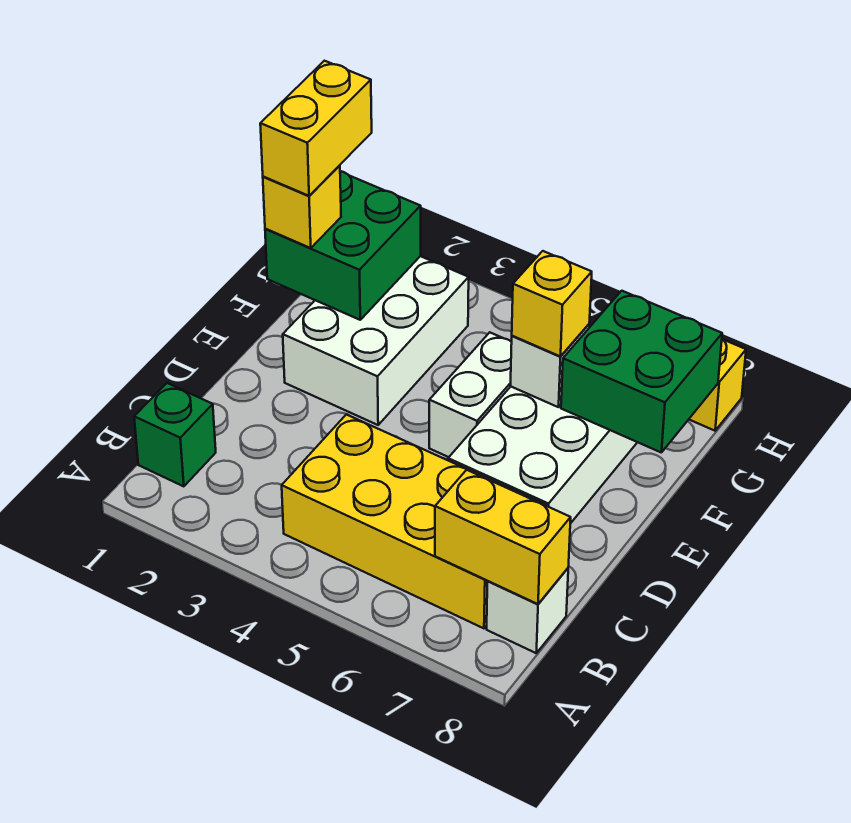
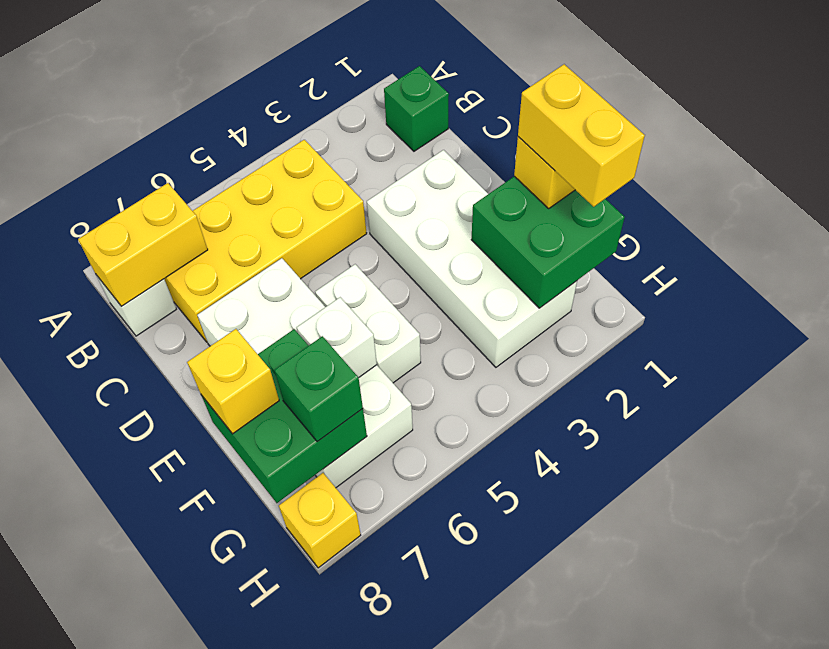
white 2x3 brick [283,256,469,425] -> white 2x4 brick [367,150,577,367]
yellow 1x1 brick [512,251,592,356] -> yellow 1x1 brick moved to [187,329,279,434]
none -> green 1x1 brick [275,336,363,442]

